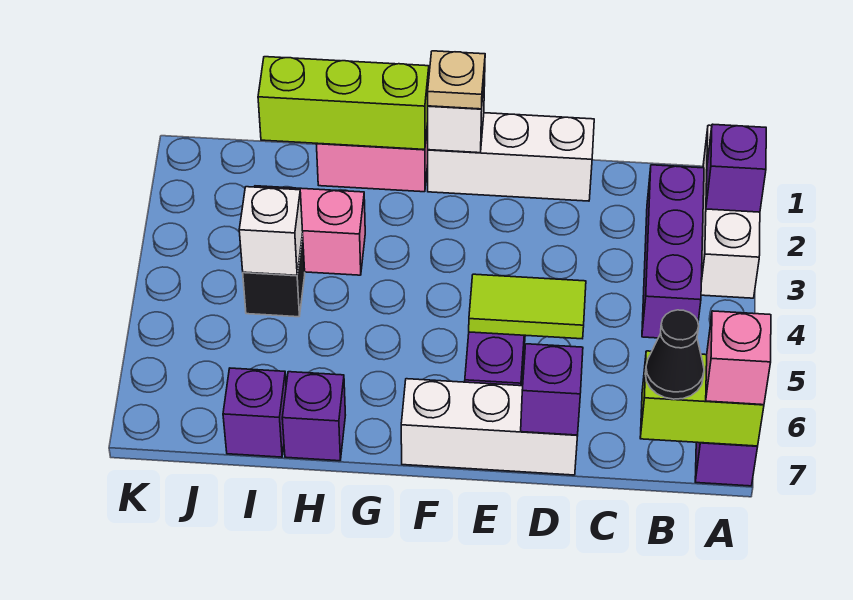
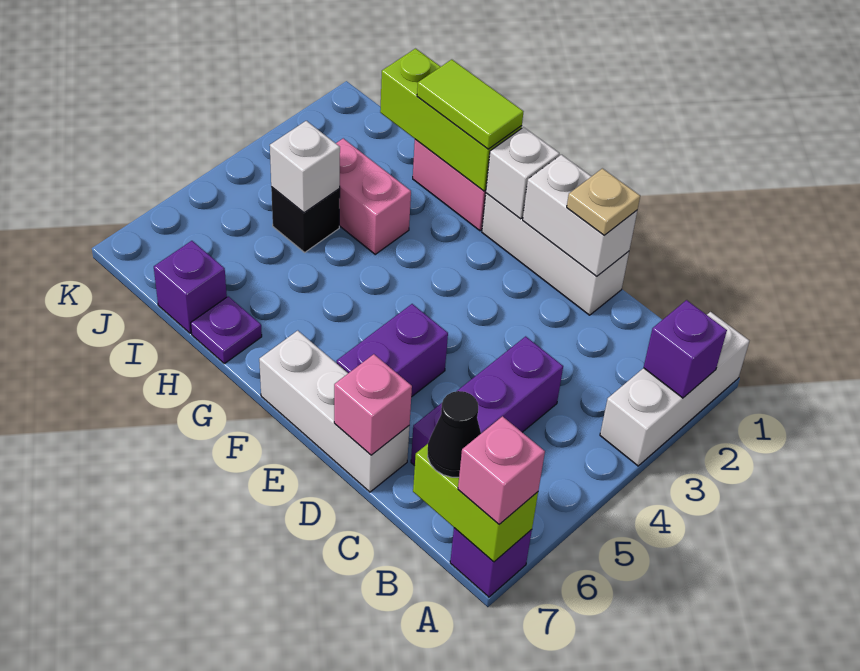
purple 1x3 brick [642,165,704,338] -> purple 1x3 brick moved to [411,336,563,466]
none -> white 1x2 brick [523,155,637,276]
lime 1x2 tile [469,274,586,339] -> lime 1x2 tile moved to [417,60,523,149]
purple 1x1 brick [521,344,583,435] -> pink 1x1 brick [334,354,412,455]
tan 1x1 plate [428,51,485,109] -> tan 1x1 plate moved to [567,168,640,235]
purple 1x1 brick [282,372,345,461] -> purple 1x1 plate [191,296,262,364]

